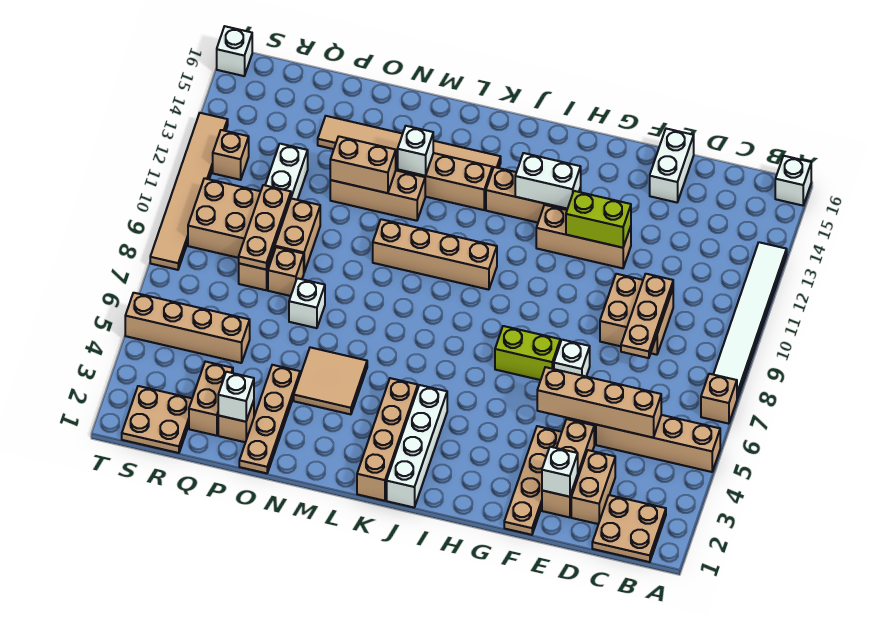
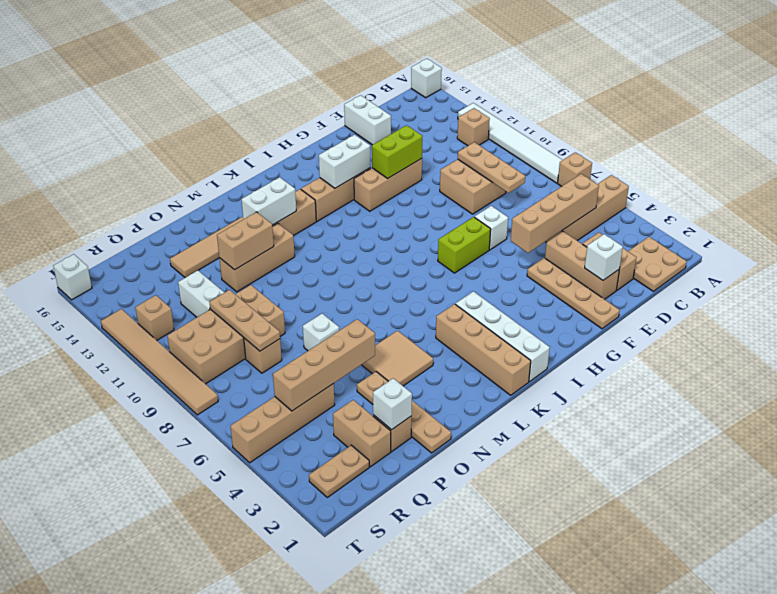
tan 1x4 brick [373,219,497,290] -> tan 1x4 brick moved to [273,319,375,411]
white 1x1 brick [398,126,433,176] -> white 1x2 brick [241,177,296,225]
tan 1x1 brick [268,247,304,296] -> tan 1x1 brick moved to [457,108,490,146]
tan 2x2 plate [122,386,192,453] -> tan 1x2 plate [309,445,369,497]

